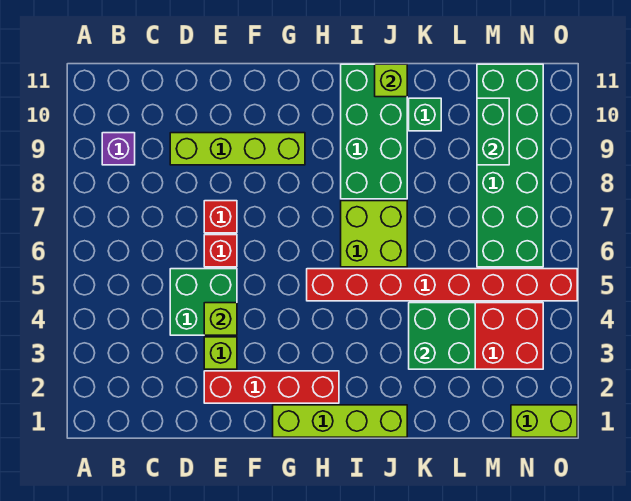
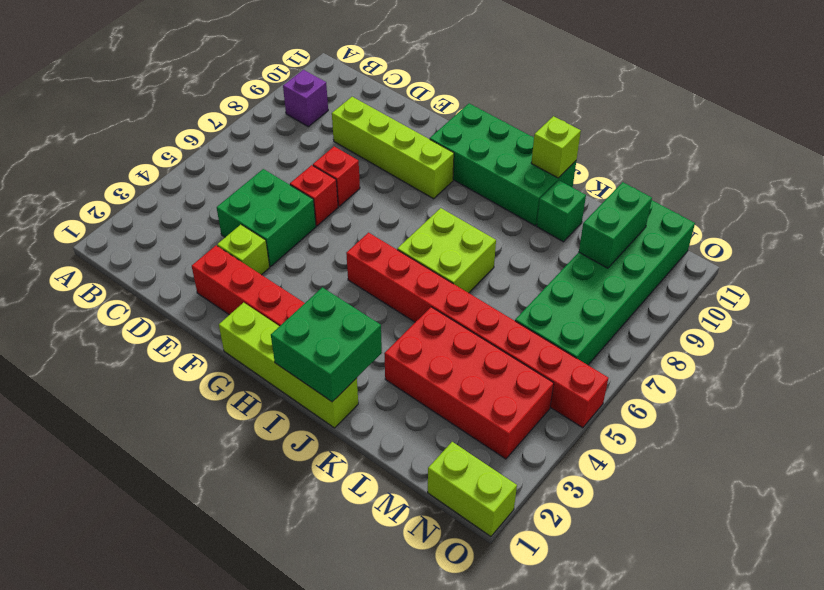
lime 1x1 brick [204,303,237,335] -> none
green 2x4 brick [341,64,407,199] -> green 2x4 brick turned to [430,104,576,226]
green 2x2 brick [409,303,475,369] -> green 2x2 brick moved to [271,287,382,402]

